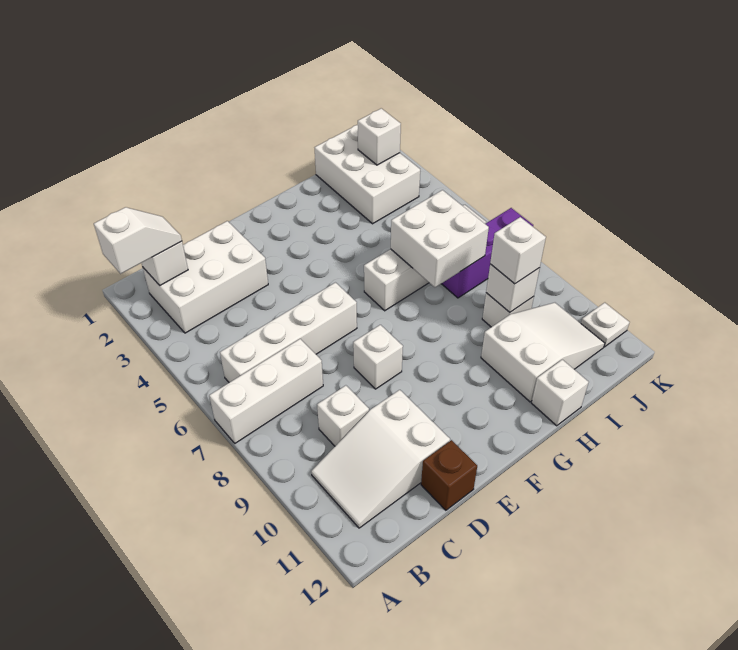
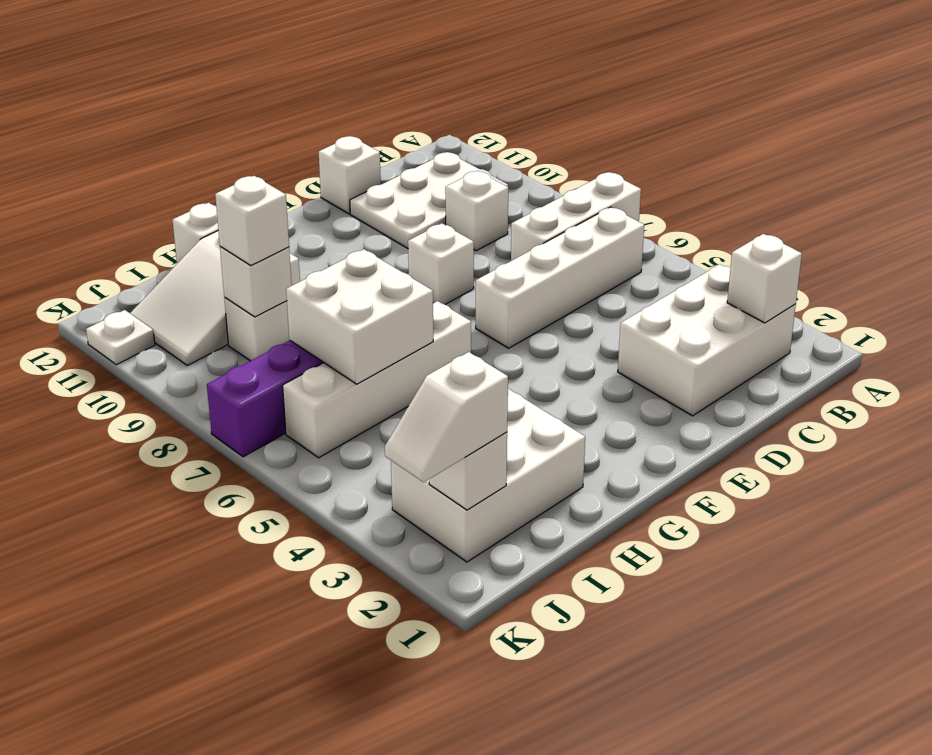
white 1x2 slope [94,207,182,274] -> white 1x2 slope moved to [385,352,508,482]
white 2x3 slope [311,390,450,528] -> white 2x3 plate [350,152,508,248]
brown 1x1 brick [421,440,477,510] -> white 1x1 brick [319,136,381,214]
white 2x3 brick [315,125,420,224] -> white 2x3 brick turned to [391,389,585,562]

